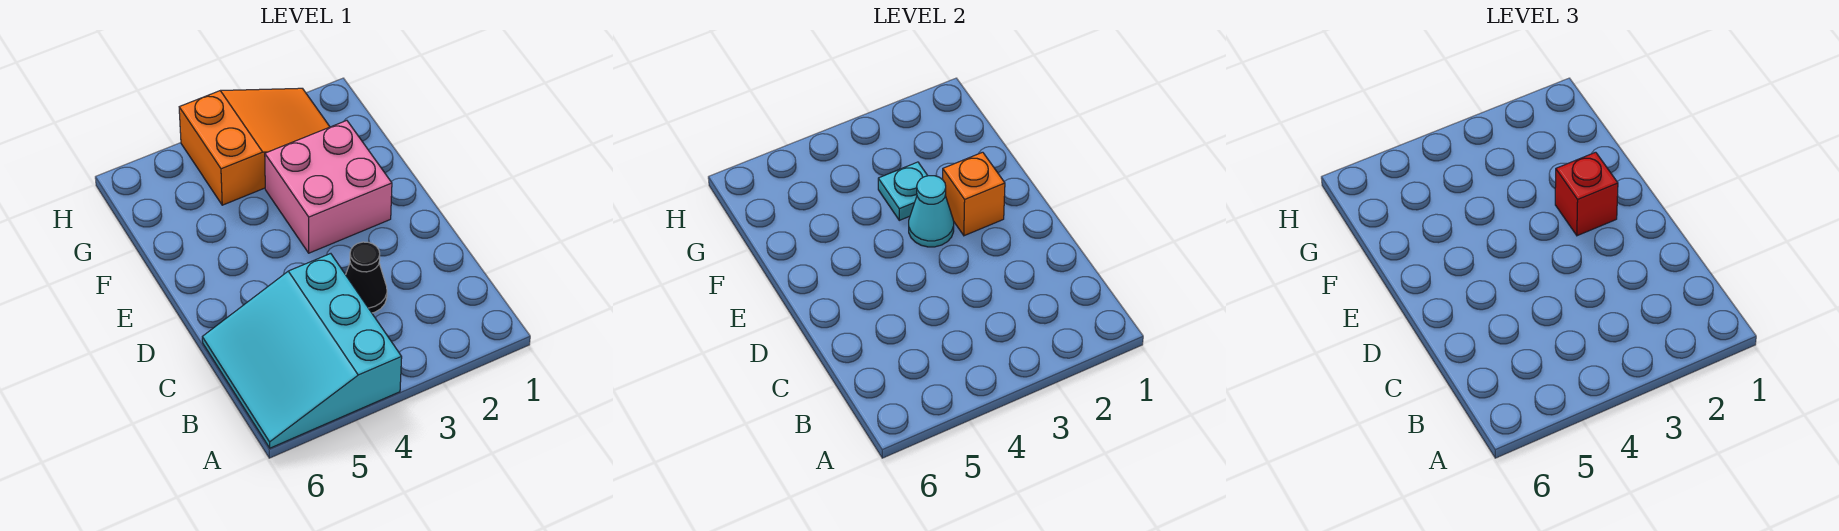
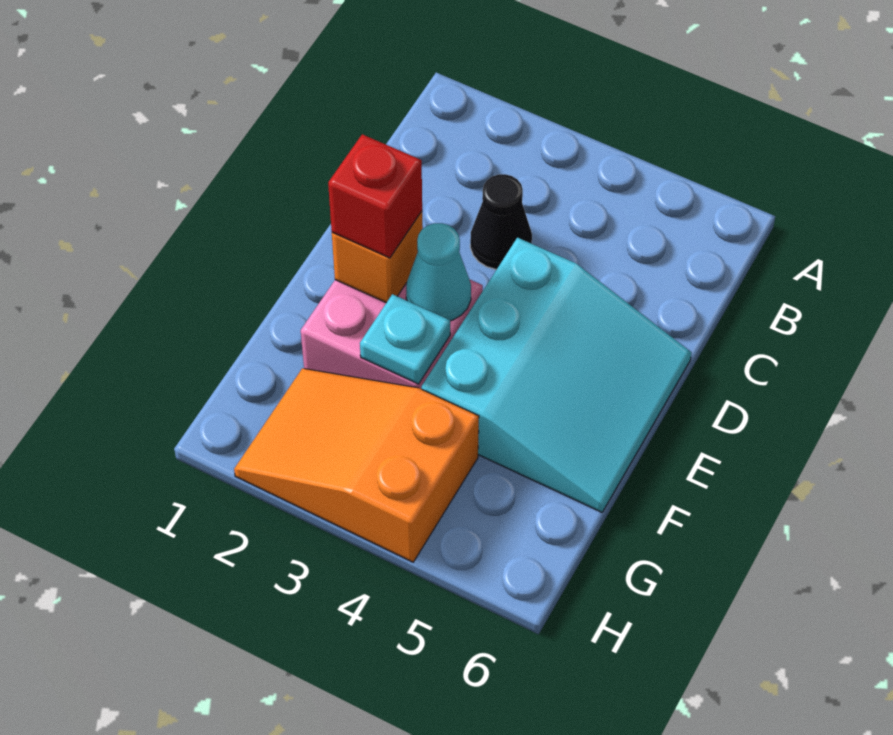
cyan 3x3 slope [202,254,402,448] -> cyan 3x3 slope moved to [422,238,692,512]

